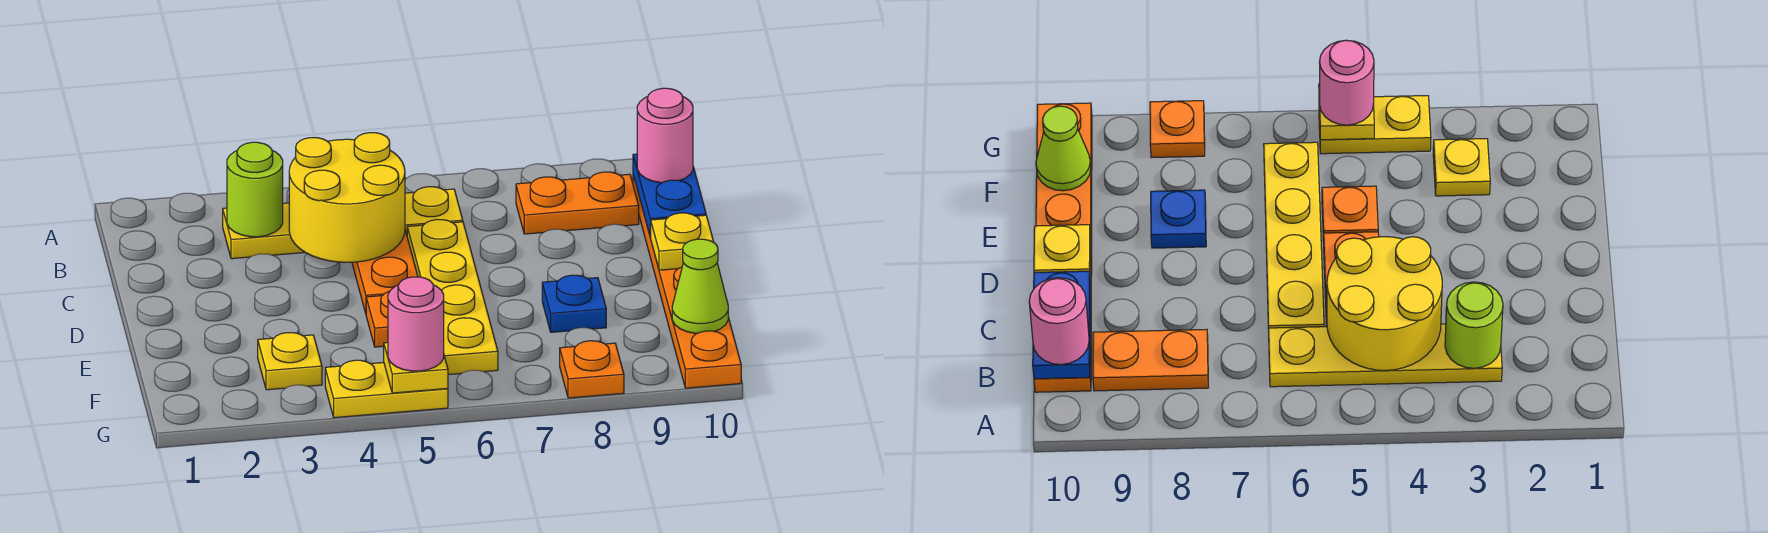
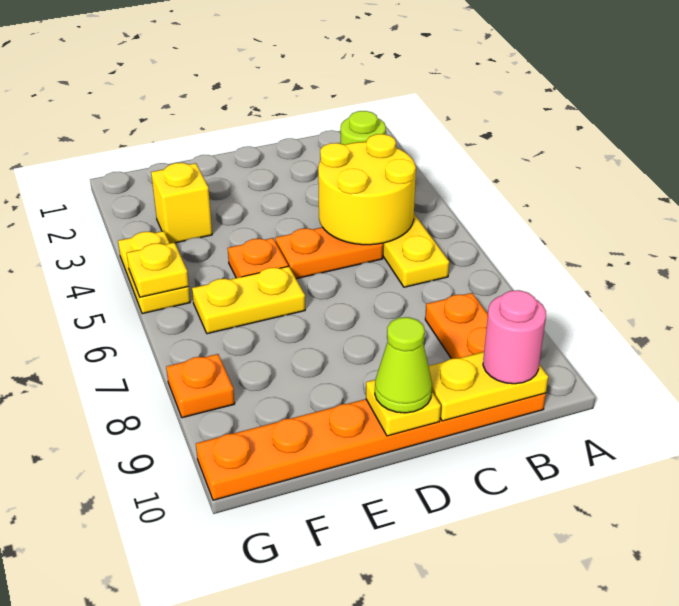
blue 1x2 plate [633,154,706,237] -> yellow 1x2 plate [428,352,548,421]
yellow 1x4 plate [407,219,498,375] -> yellow 1x2 plate [192,266,305,334]
blue 1x1 plate [542,275,606,332] -> none
yellow 1x1 plate [258,333,322,390] -> yellow 1x1 brick [151,163,212,243]
lime 1x1 cone [672,239,728,333] -> lime 1x1 cone moved to [375,317,432,413]
pink 1x1 round brick [388,277,444,371] -> none

